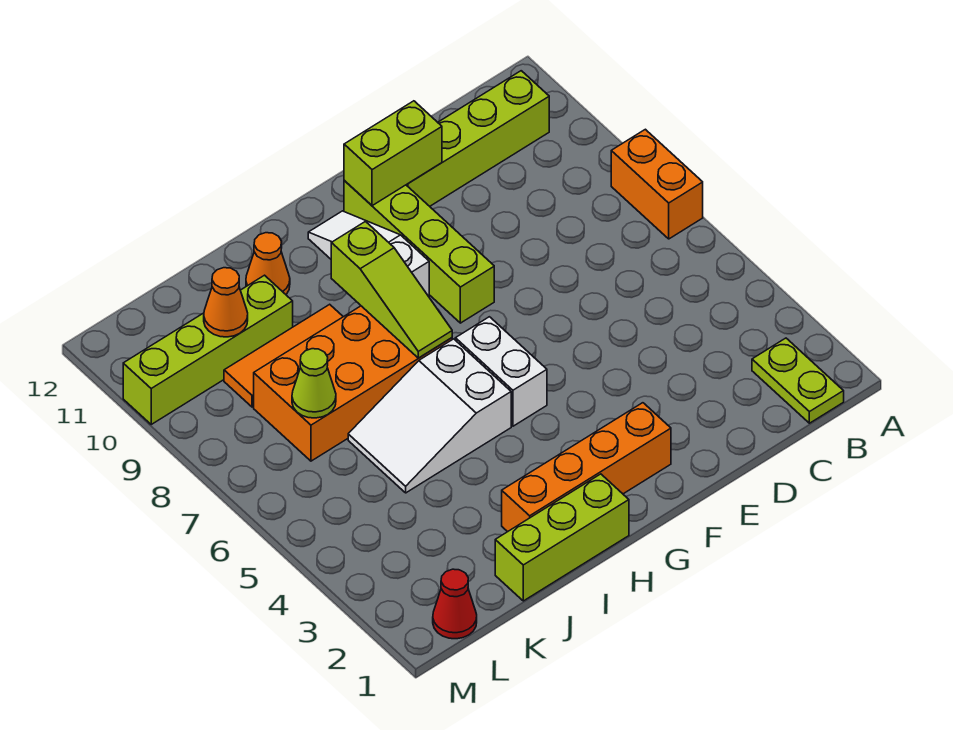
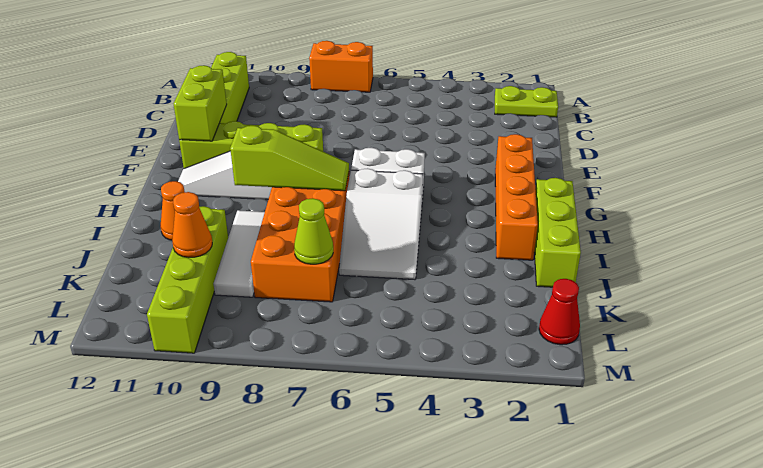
orange 1x3 tile [224,304,343,407] -> white 1x3 tile [214,210,265,297]

